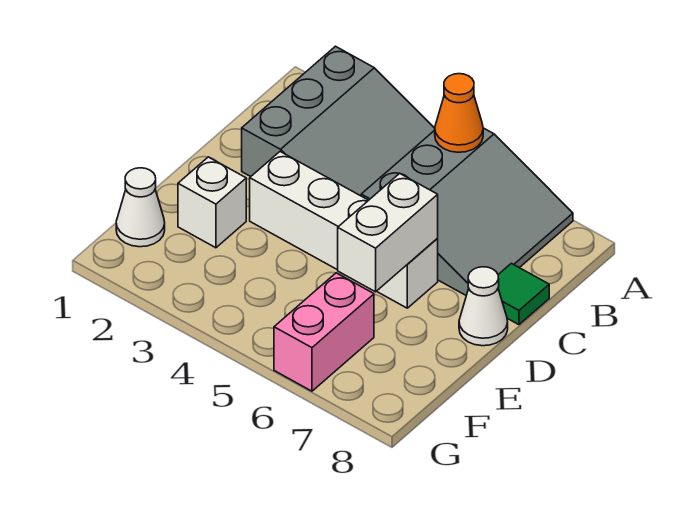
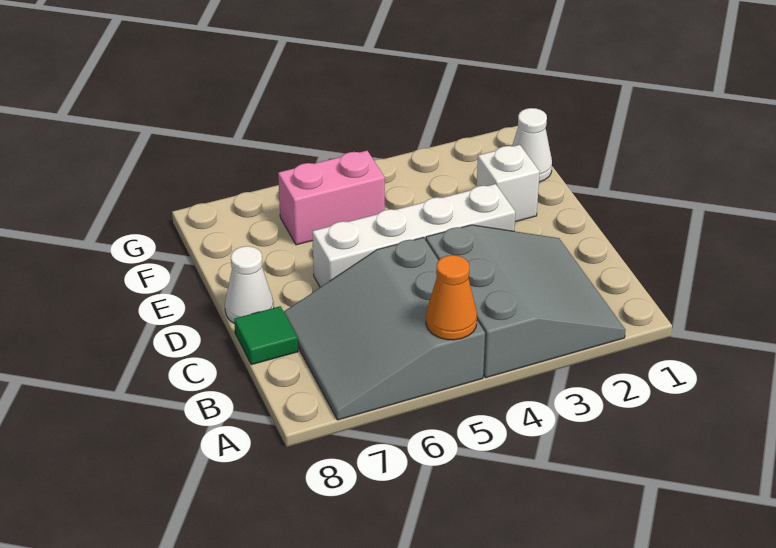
grey 3x3 slope [242,46,435,196] -> grey 3x3 slope turned to [426,225,626,378]
white 1x2 brick [338,173,438,292] -> none
pink 1x2 brick [274,273,374,391] -> pink 1x2 brick turned to [278,151,385,245]

